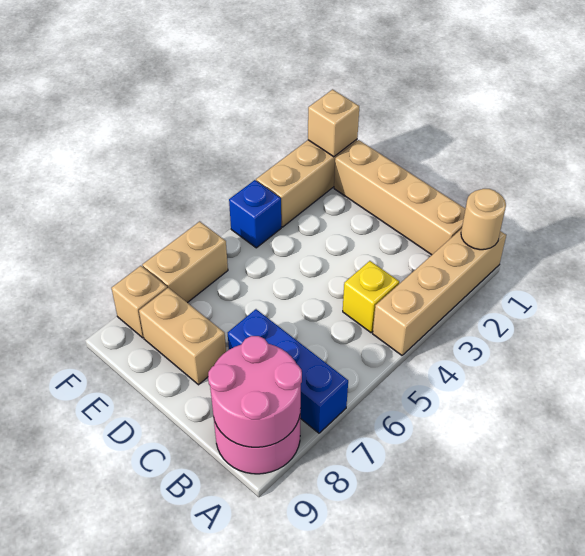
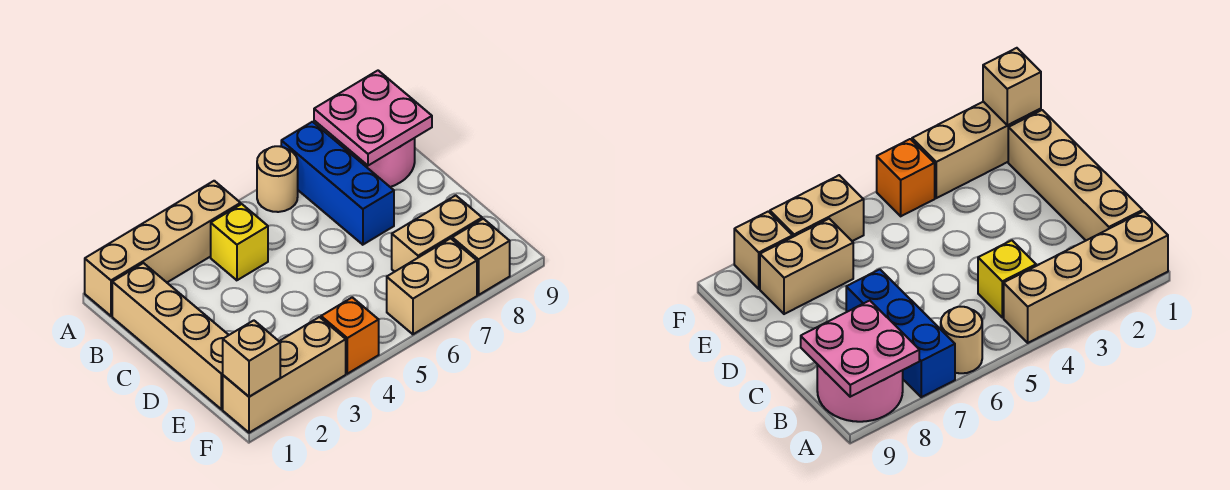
tan 1x1 round brick [461,189,506,250] -> tan 1x1 round brick moved to [257,146,298,212]
pink 2x2 round brick [208,336,302,447] -> pink 2x2 plate [314,71,432,166]
tan 1x2 brick [139,288,226,385] -> tan 1x2 brick turned to [392,195,482,272]
blue 1x1 brick [229,180,281,248] -> orange 1x1 brick [321,297,379,374]

